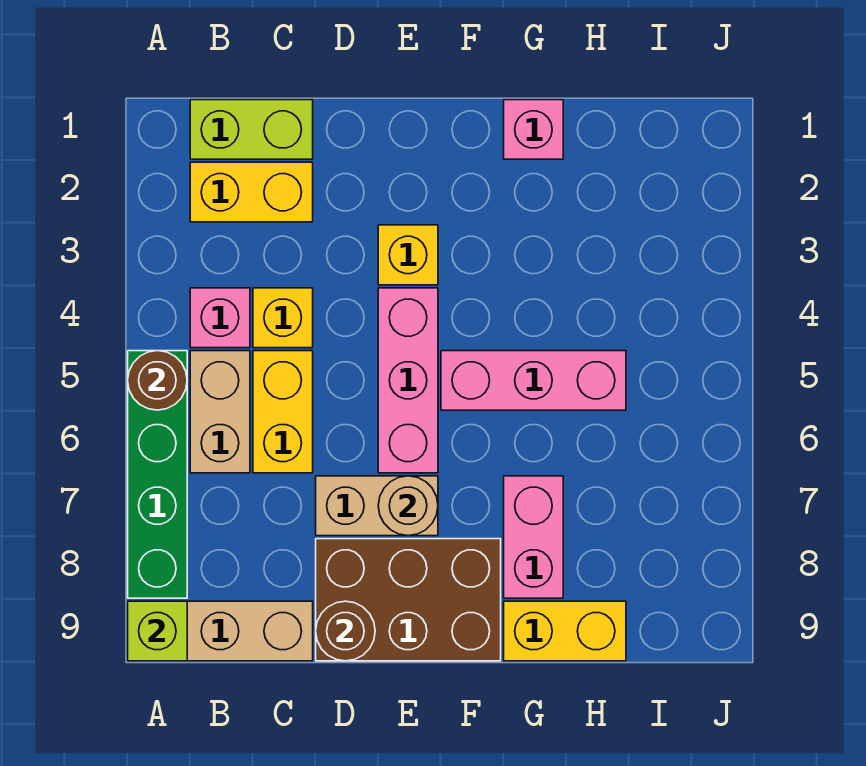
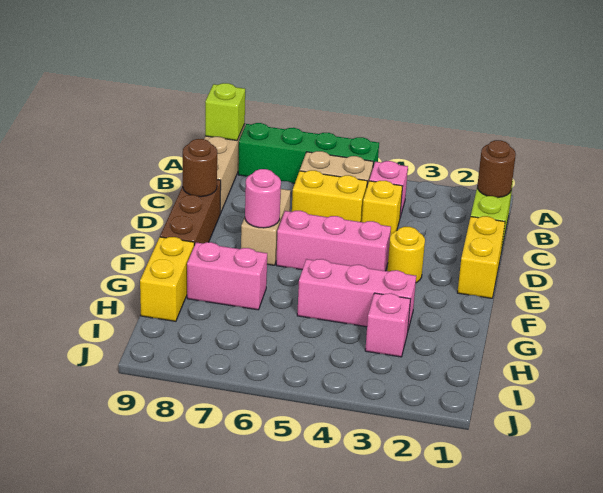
brown 1x1 round brick [128,351,187,410] -> brown 1x1 round brick moved to [477,140,516,198]
yellow 1x2 brick [190,162,313,222] -> yellow 1x2 brick moved to [458,216,505,298]
brown 2x3 brick [316,539,501,661] -> brown 1x3 brick [160,180,221,245]
yellow 1x1 brick [378,225,438,285] -> yellow 1x1 round brick [387,226,425,283]
tan 1x1 round brick [378,476,438,536] -> pink 1x1 round brick [245,169,281,228]
pink 1x3 brick [441,351,626,410] -> pink 1x3 brick turned to [297,259,416,330]
pink 1x1 brick [504,100,563,159] -> pink 1x1 brick moved to [365,293,410,357]

